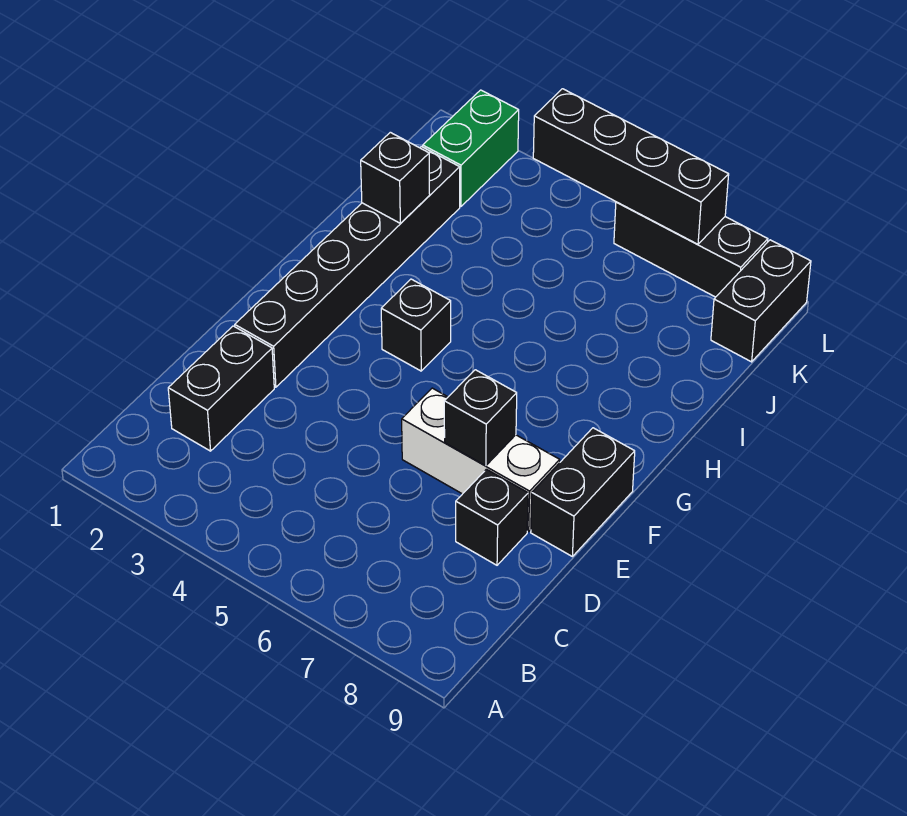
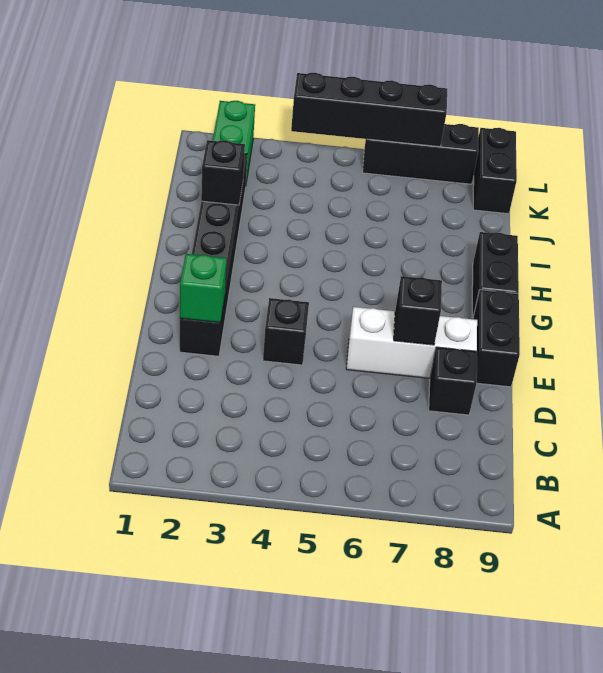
black 1x2 brick [168,326,274,451] -> black 1x2 brick moved to [472,232,519,319]
none -> green 1x1 brick [180,254,227,323]
black 1x1 brick [381,279,451,371] -> black 1x1 brick moved to [263,298,309,365]

